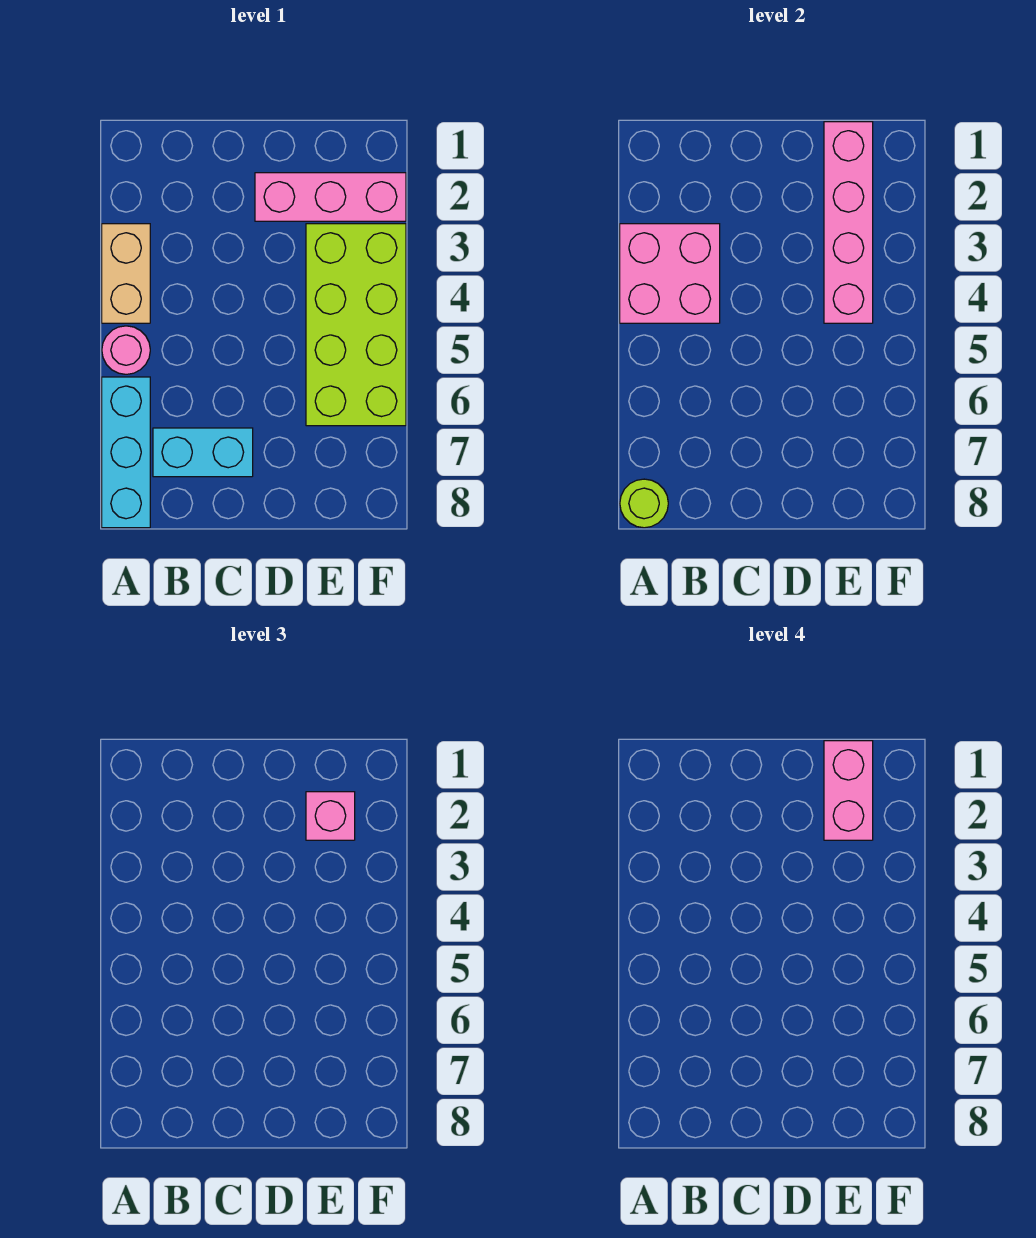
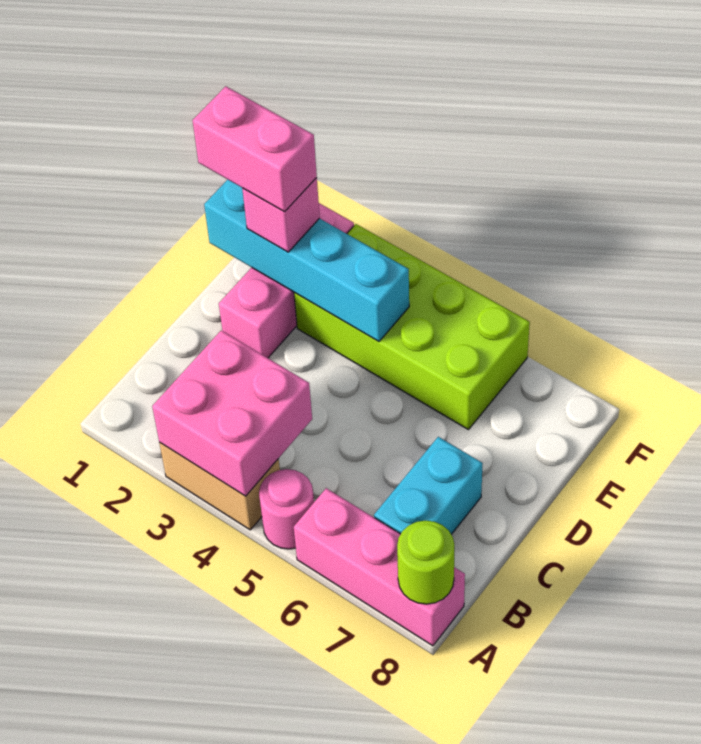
cyan 1x3 brick [102,377,150,528] -> pink 1x3 brick [294,488,465,646]
pink 1x4 brick [824,122,873,323] -> cyan 1x4 brick [204,180,409,342]

